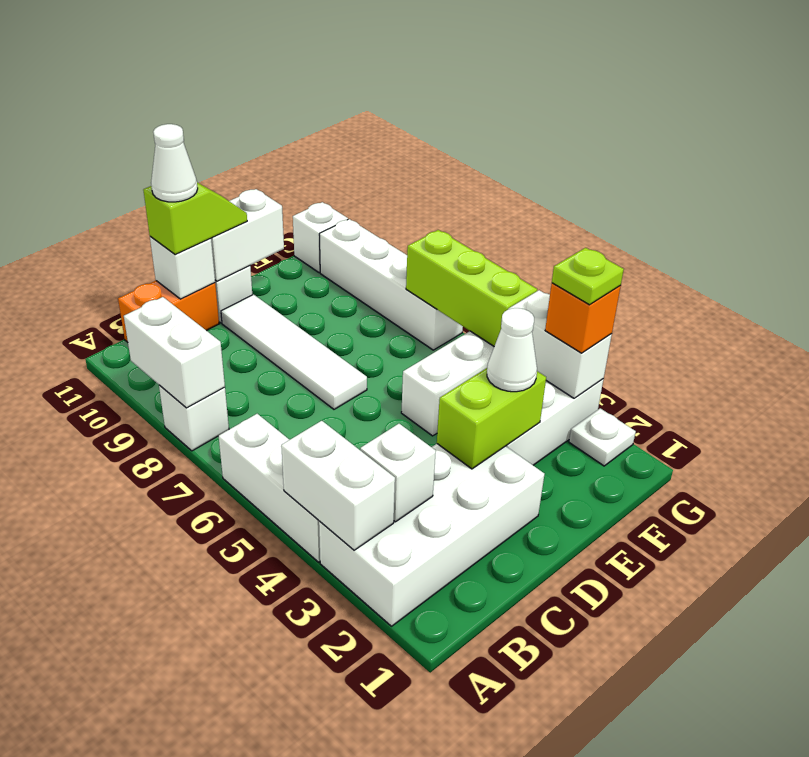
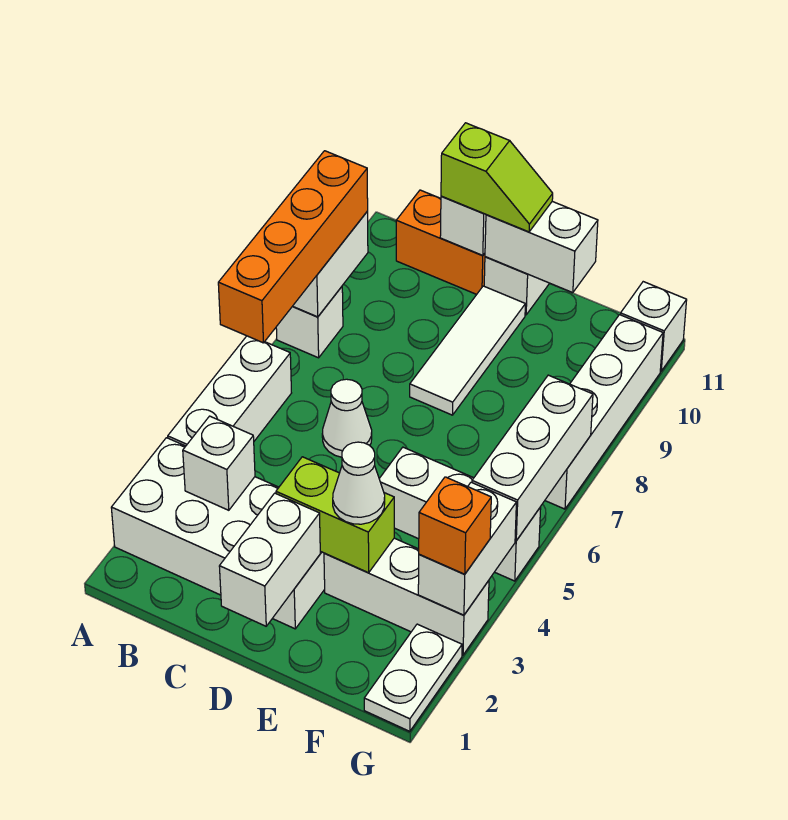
white 1x2 brick [281,421,395,550] -> white 1x2 brick moved to [219,493,320,626]
none -> orange 1x4 brick [218,151,368,343]
white 1x1 cone [151,124,198,202] -> white 1x1 cone moved to [322,379,372,457]
white 1x4 tile [221,295,367,409] -> white 1x3 tile [410,286,525,415]
white 1x1 plate [569,408,636,466] -> white 1x2 plate [364,624,462,731]
lime 1x1 plate [552,248,624,305] -> none
lime 1x3 brick [406,230,537,346] -> white 1x3 brick [472,375,593,541]

